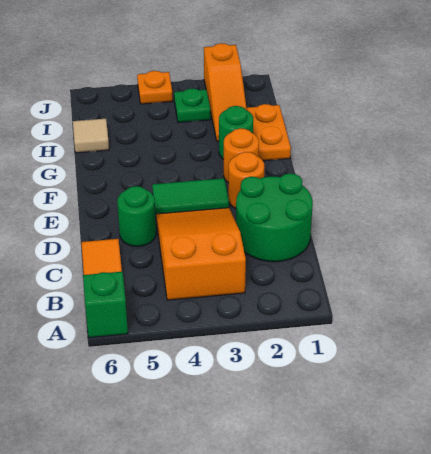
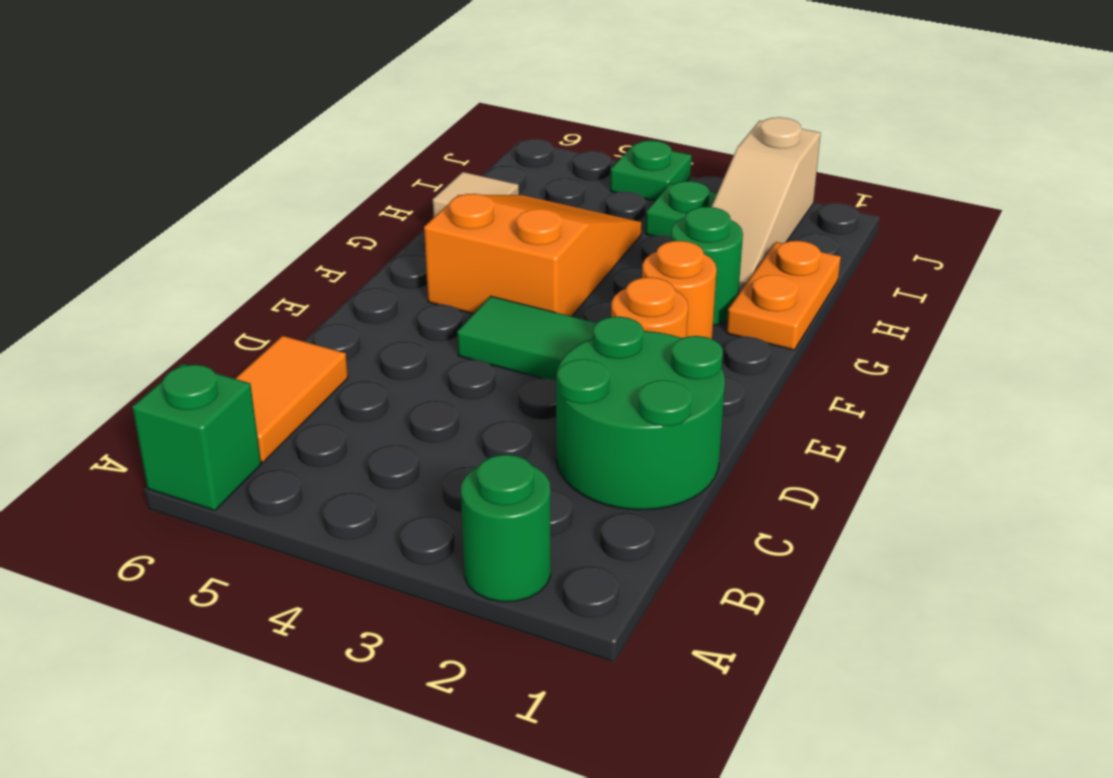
orange 2x3 slope [156,208,246,300] -> orange 2x3 slope moved to [424,194,642,317]
green 1x1 round brick [117,186,156,246] -> green 1x1 round brick moved to [461,455,551,602]
orange 1x3 slope [204,43,247,141] -> tan 1x3 slope [712,117,821,294]
orange 1x1 plate [137,71,173,104] -> green 1x1 plate [610,141,692,201]

